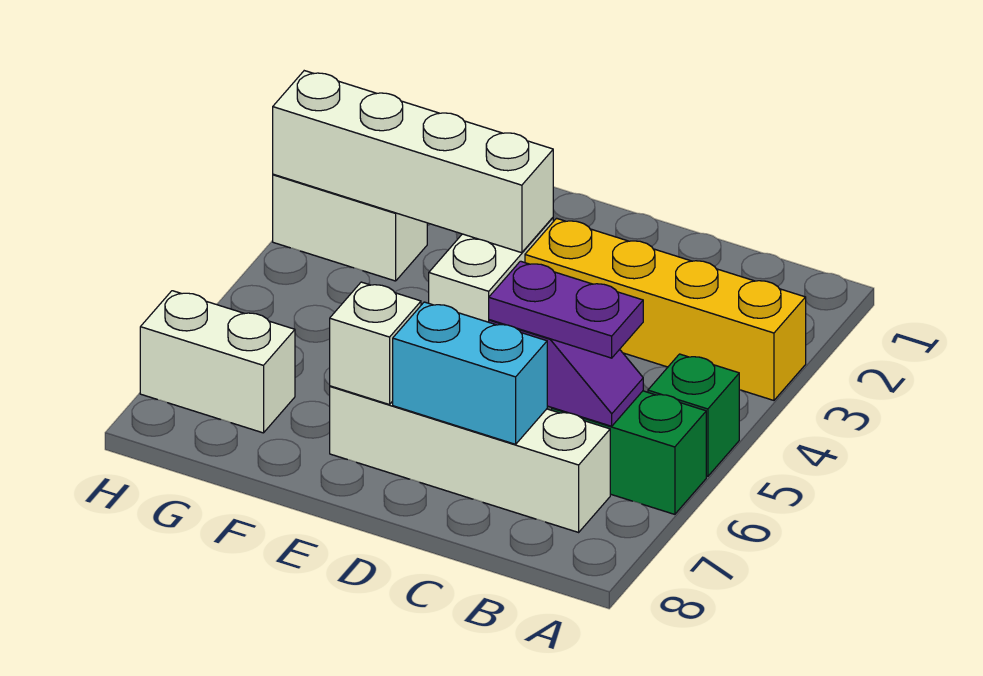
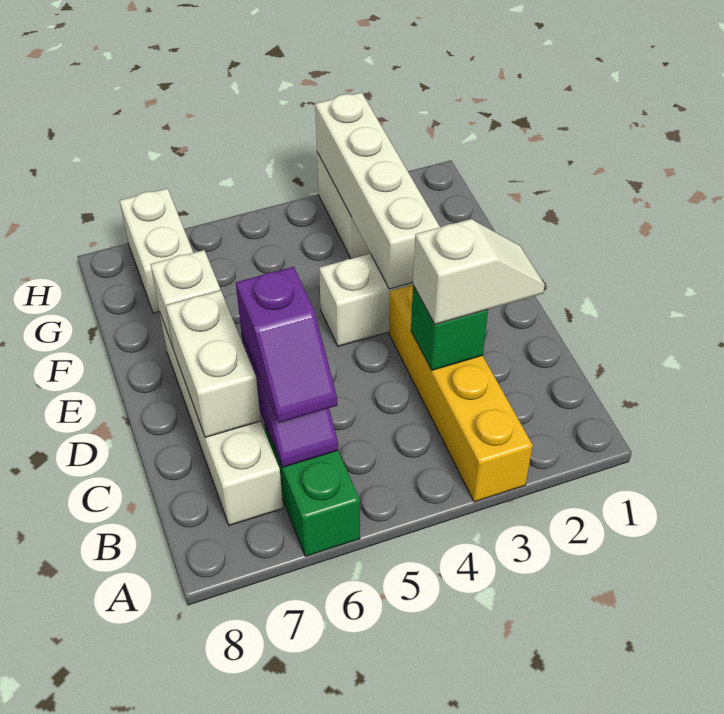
green 1x1 brick [648,354,739,476] -> green 1x1 brick moved to [411,285,488,370]
purple 1x2 plate [489,261,643,358] -> purple 1x2 slope [236,267,337,423]
none -> white 1x2 slope [413,219,545,324]
cyan 1x2 brick [393,302,547,444] -> white 1x2 brick [166,290,261,437]

